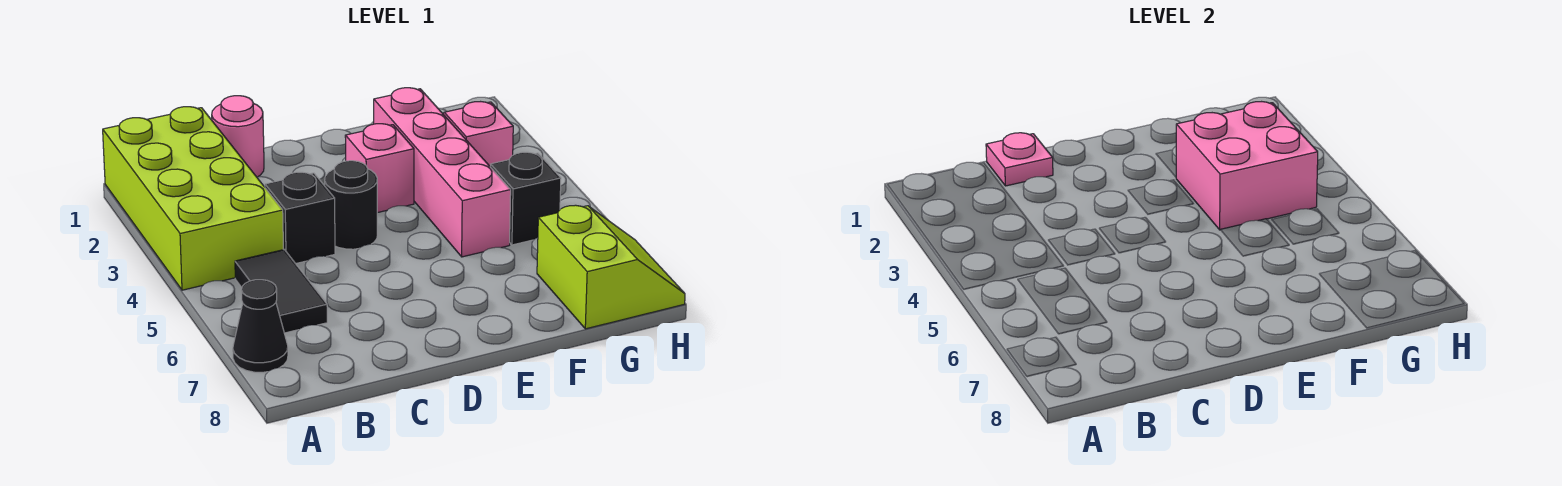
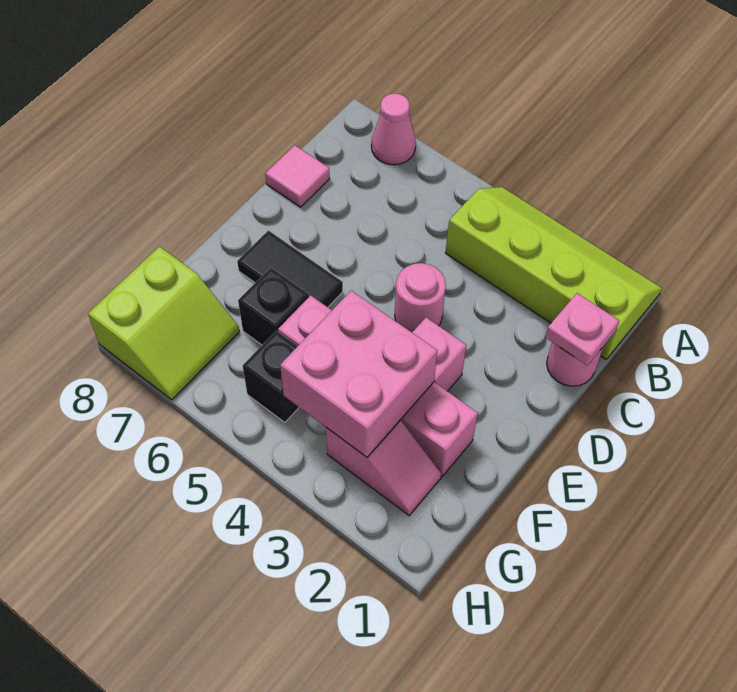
lime 2x4 brick [103,107,283,290] -> lime 2x4 slope [446,187,662,359]
black 1x1 cone [233,280,288,372] -> pink 1x1 cone [371,93,416,165]
black 1x2 tile [235,250,327,333] -> black 1x2 tile moved to [237,231,343,307]
black 1x1 brick [265,172,335,264] -> black 1x1 brick moved to [238,268,309,345]
none -> pink 1x1 tile [265,145,330,207]
black 1x1 round brick [324,161,377,249] -> pink 1x1 round brick [395,263,446,332]
lime 2x2 slope [537,205,685,329] -> lime 2x2 slope turned to [88,246,239,400]

